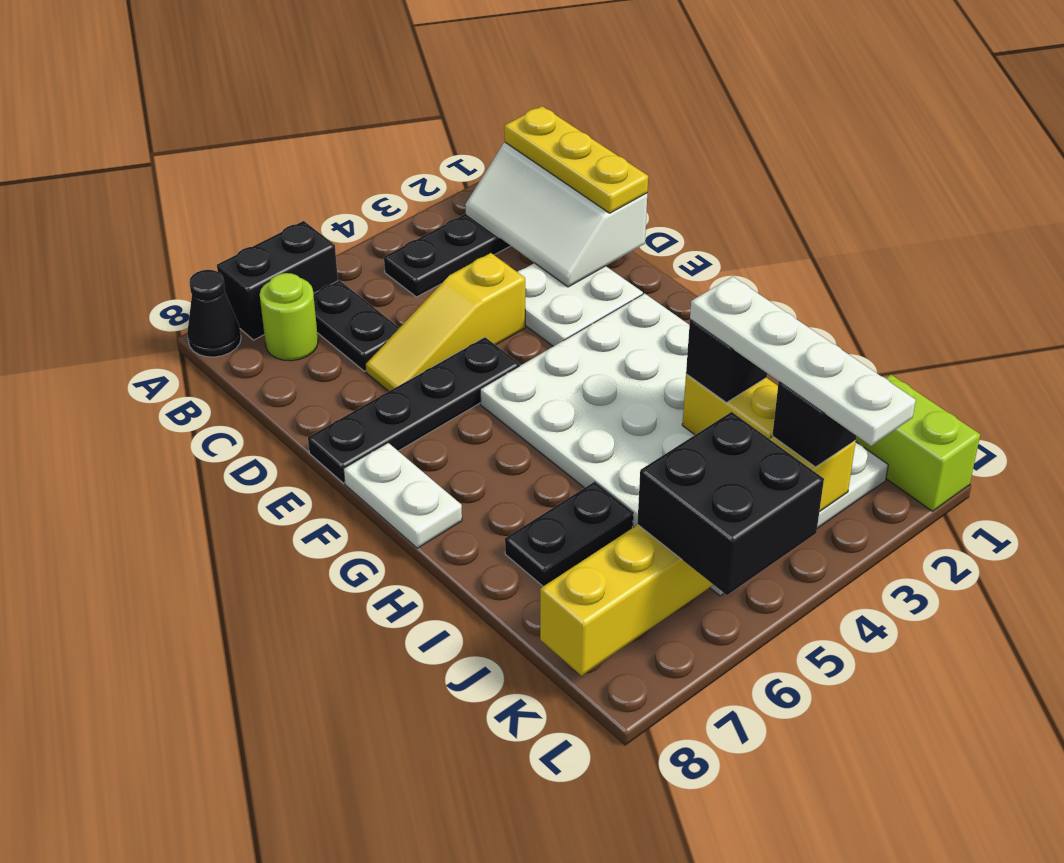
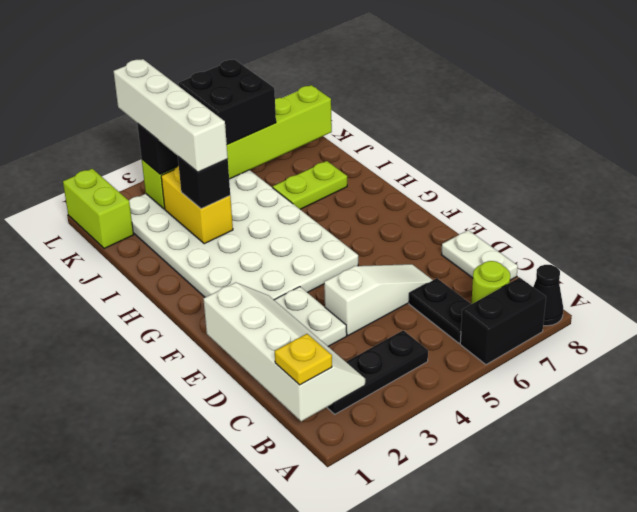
white 2x3 slope [465,142,647,287] -> white 2x4 slope [204,282,365,422]
yellow 1x3 plate [504,106,648,213] -> yellow 1x1 plate [275,334,332,385]
yellow 1x3 slope [365,253,525,391] -> white 1x3 slope [324,264,433,336]
black 1x4 plate [308,337,520,483] -> none
white 1x2 plate [344,443,462,548] -> white 1x2 plate moved to [441,230,518,280]
white 1x4 plate [690,276,916,446] -> white 1x4 brick [113,59,228,172]
black 1x2 plate [505,482,633,586] -> lime 1x2 plate [273,161,347,209]
yellow 1x6 brick [540,436,856,676] -> lime 1x6 brick [142,85,332,209]

